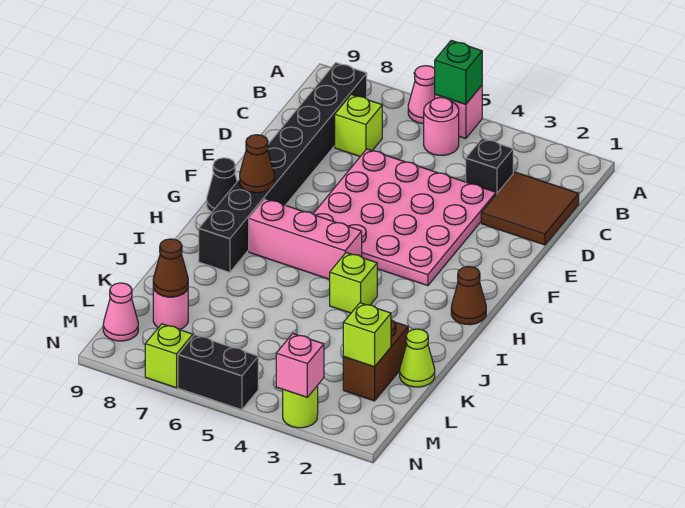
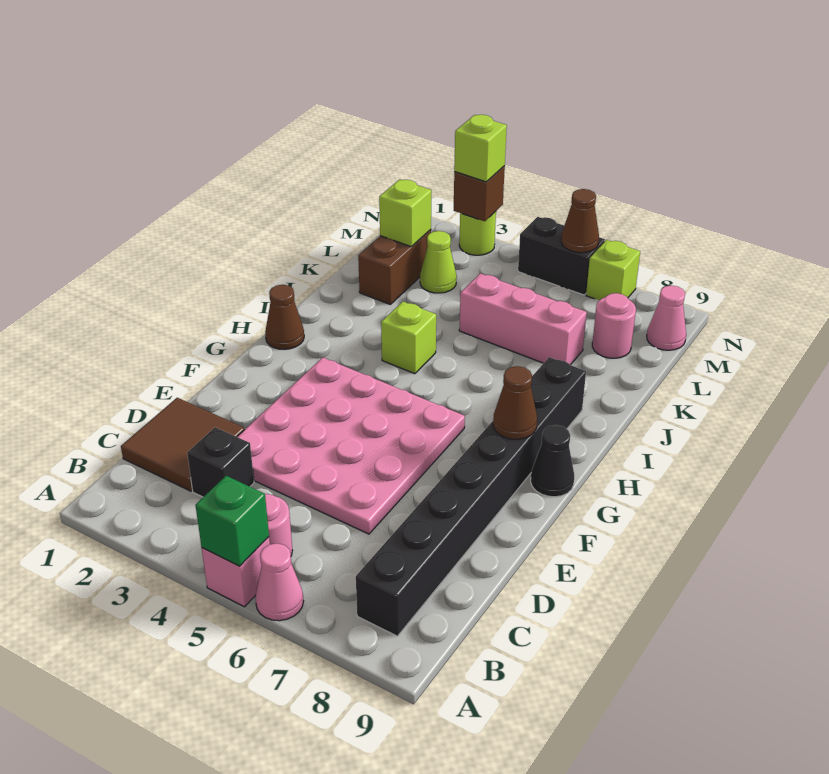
lime 1x1 brick [335,94,382,156] -> lime 1x1 brick moved to [454,115,507,182]
pink 1x3 brick [249,199,362,279] -> pink 1x3 brick moved to [459,273,587,365]
lime 1x1 cone [400,329,435,387] -> lime 1x1 cone moved to [420,231,457,293]
brown 1x1 cone [153,239,188,297] -> brown 1x1 cone moved to [561,189,599,253]
pink 1x1 brick [276,334,324,397] -> brown 1x1 brick [454,166,505,221]

